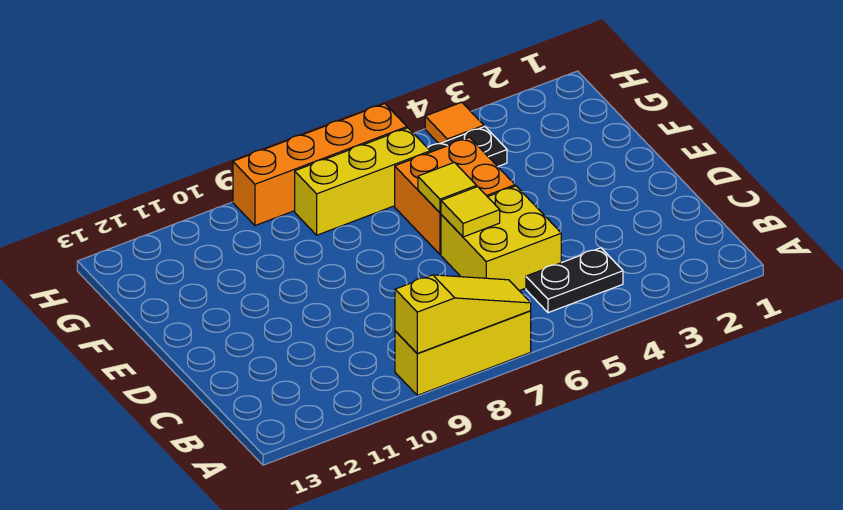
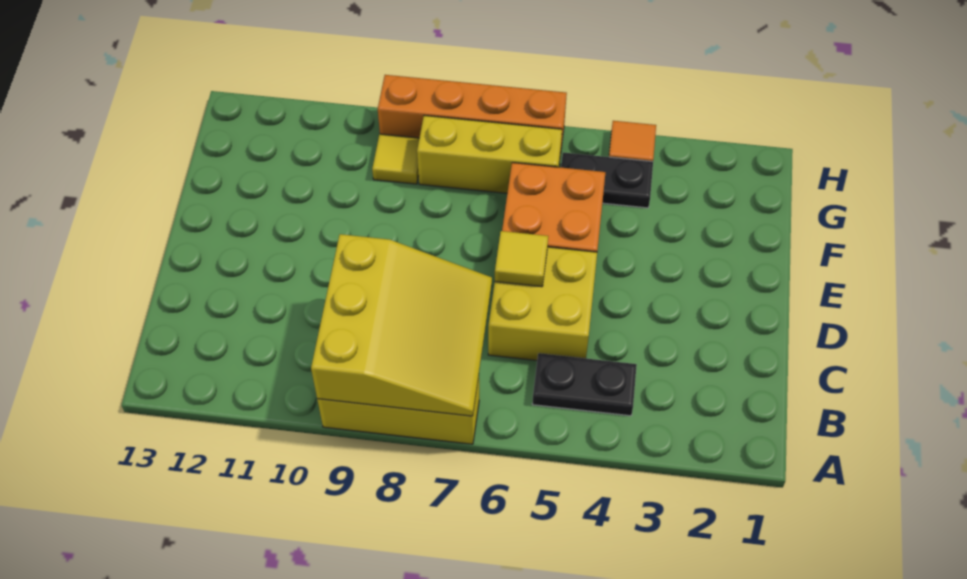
yellow 1x3 slope [395,275,531,353] -> yellow 3x3 slope [311,234,492,416]
yellow 1x1 tile [418,162,477,213] -> yellow 1x1 tile moved to [372,134,419,184]

